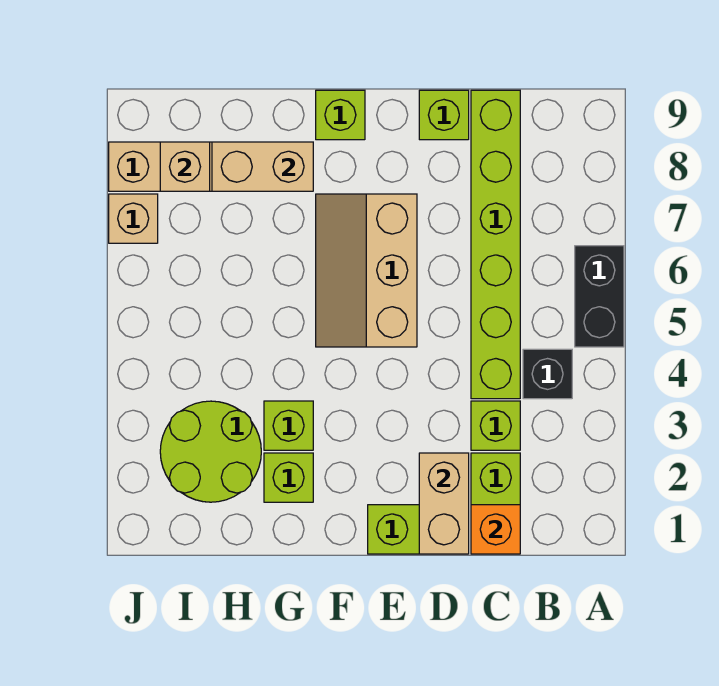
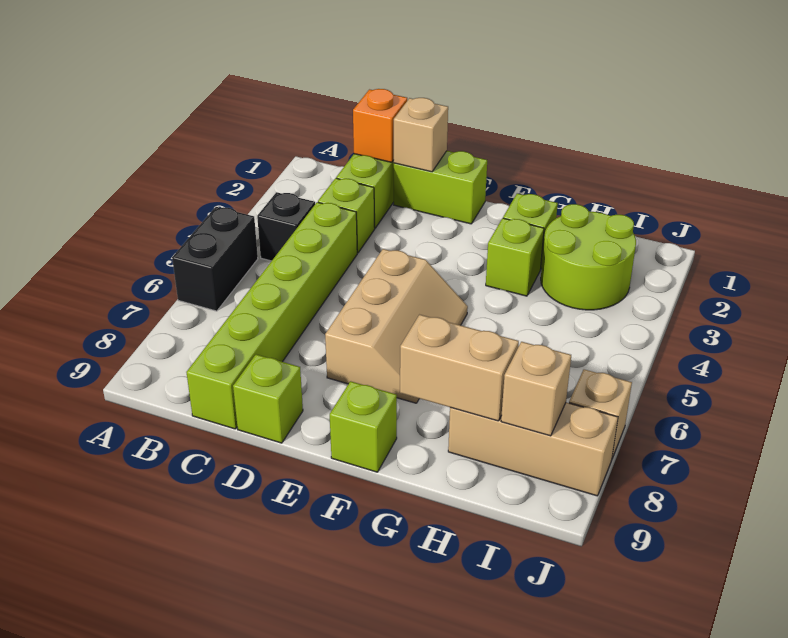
tan 1x2 brick [419,453,469,554] -> tan 1x1 brick [394,98,448,172]

